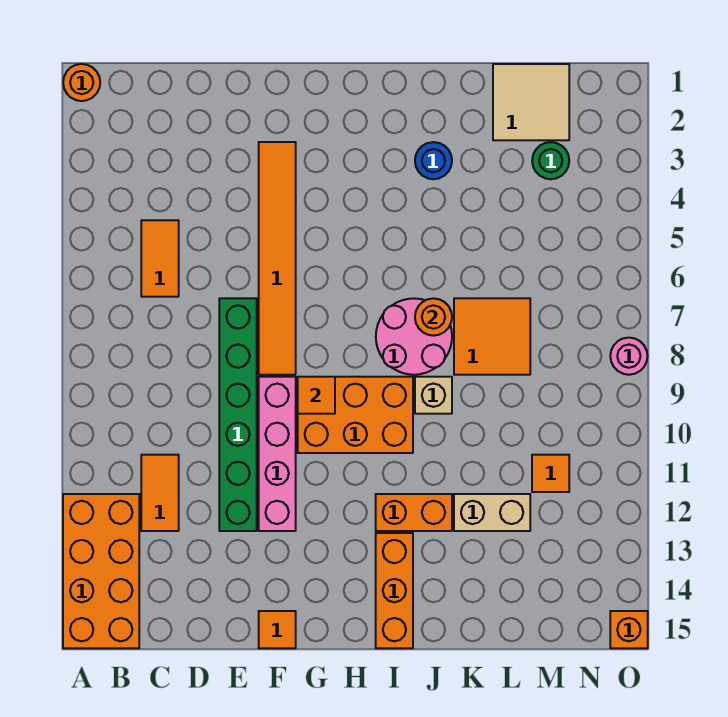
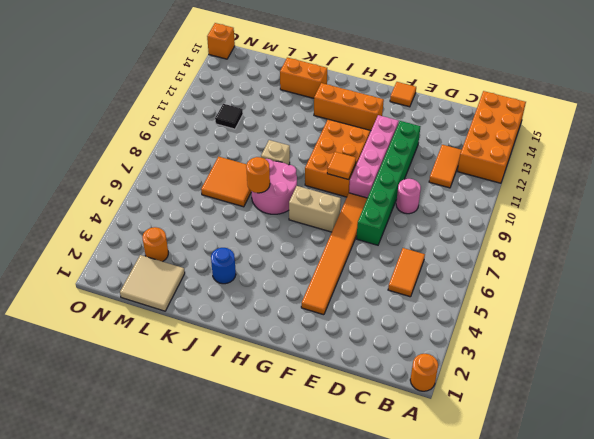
orange 2x3 brick [298,377,413,453] -> orange 2x3 brick turned to [305,119,370,197]
orange 1x2 brick [376,494,452,531] -> orange 1x2 brick moved to [280,58,327,98]
orange 1x3 brick [376,533,413,648] -> orange 1x3 brick turned to [314,83,384,131]
tan 1x2 brick [454,494,530,531] -> tan 1x2 brick moved to [289,186,341,232]
green 1x1 round brick [532,142,569,179] -> orange 1x1 round brick [142,227,168,262]
orange 1x1 tile [532,455,569,492] -> black 1x1 tile [215,104,243,129]
pink 1x1 round brick [610,338,647,375] -> pink 1x1 round brick moved to [396,179,421,214]

